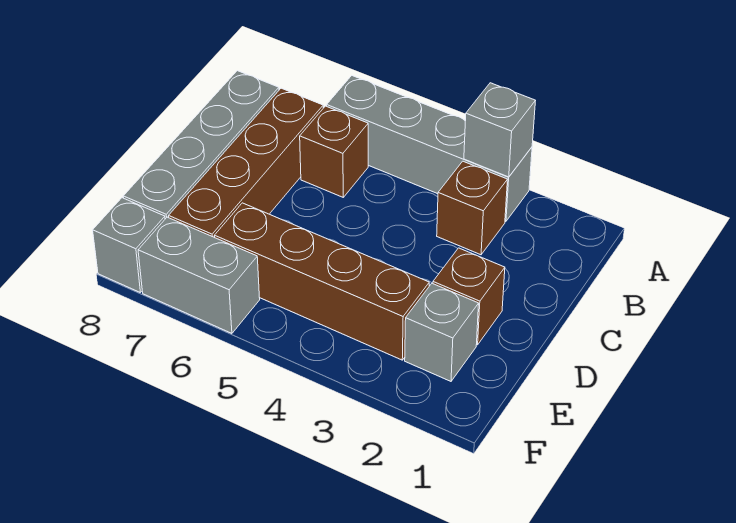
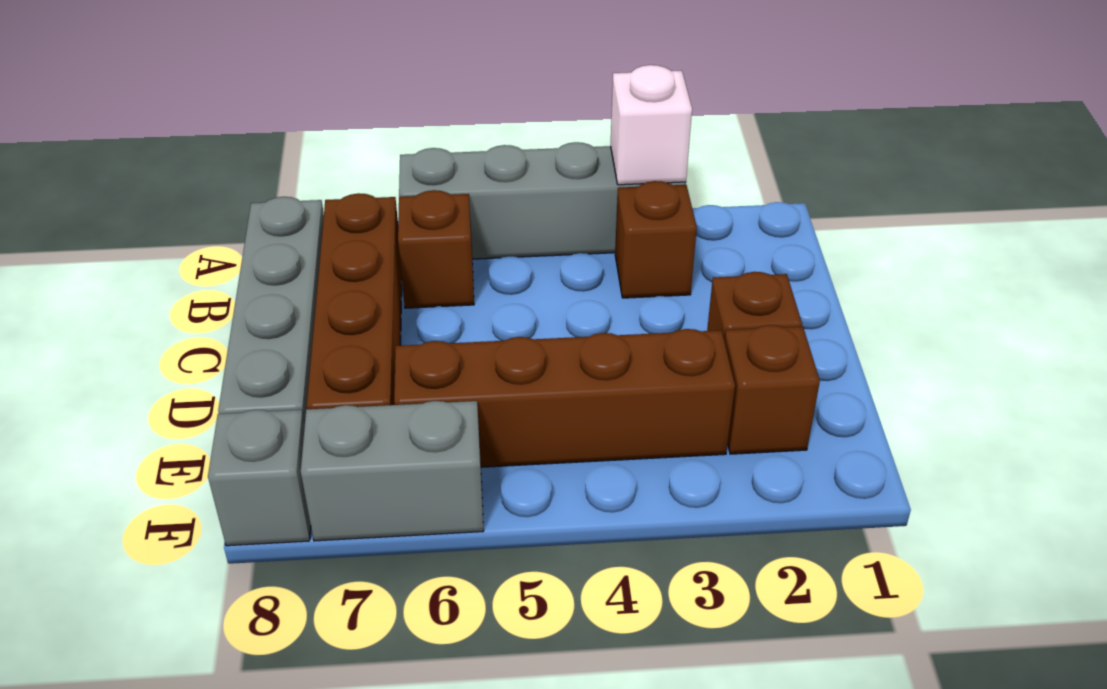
grey 1x1 brick [464,83,535,177] -> white 1x1 brick [611,65,692,185]
grey 1x1 brick [405,283,479,381] -> brown 1x1 brick [724,325,820,454]

